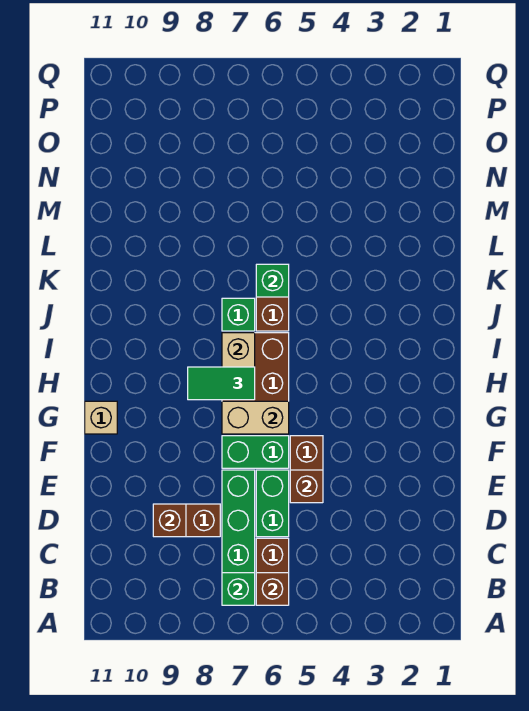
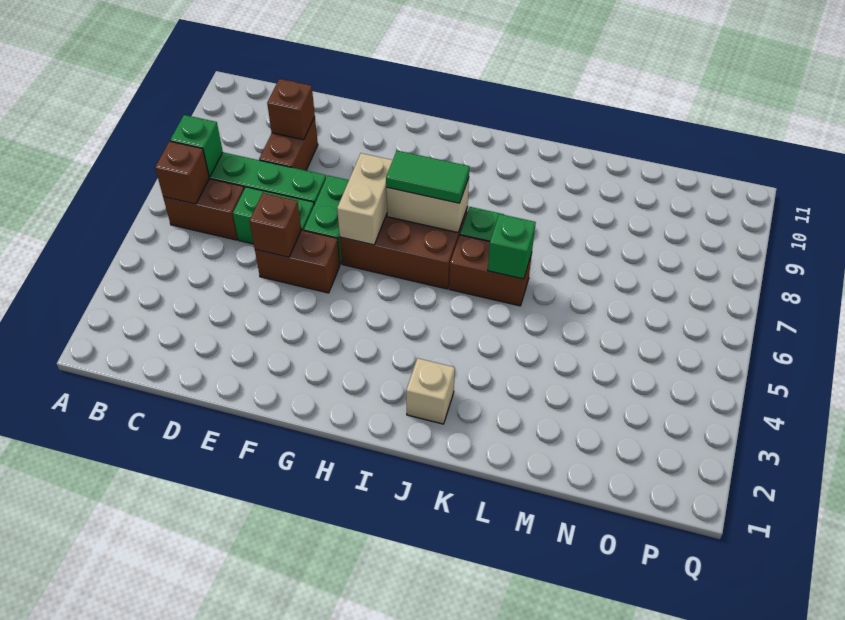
tan 1x1 brick [85,401,117,434] -> tan 1x1 brick moved to [406,358,455,424]
green 1x2 tile [188,367,255,400] -> green 1x2 tile turned to [386,151,470,203]

